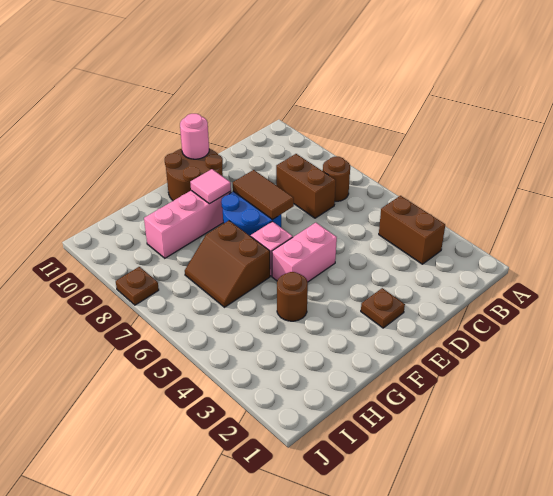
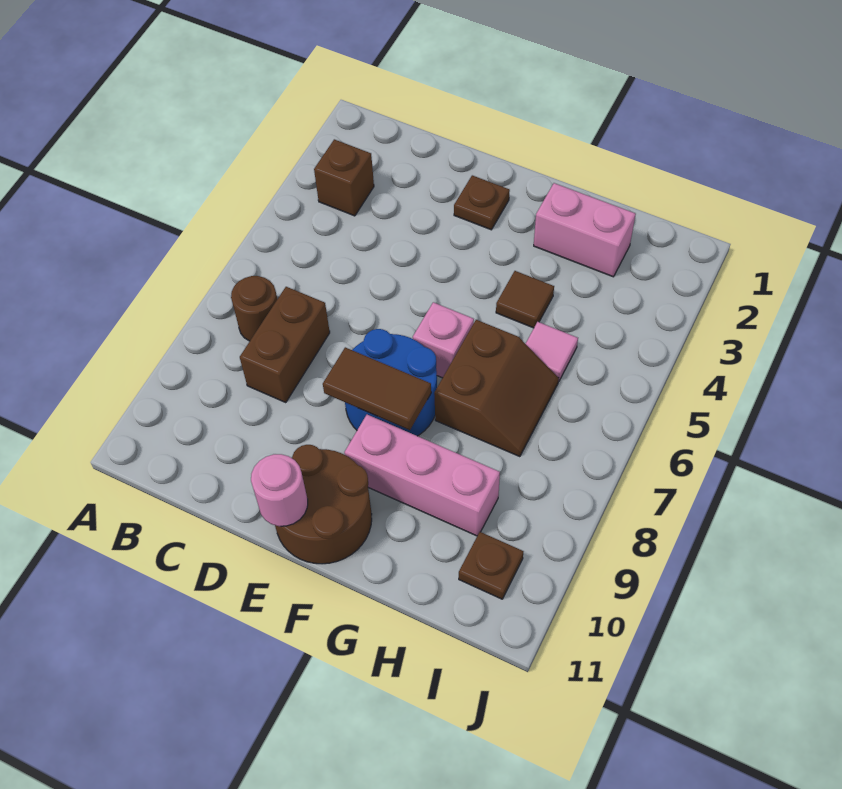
brown 1x2 brick [379,196,445,264] -> brown 1x1 brick [314,139,374,216]
pink 1x2 brick [272,223,337,282] -> pink 1x2 brick moved to [534,183,636,277]
brown 1x2 tile [233,170,294,219] -> brown 1x2 tile turned to [323,347,431,430]
pink 1x1 tile [190,169,231,204] -> pink 1x1 tile moved to [526,322,578,381]
brown 1x1 round brick [277,272,308,321] -> brown 1x1 tile [496,271,554,328]
brown 1x1 plate [116,267,159,305] -> brown 1x1 plate moved to [459,532,523,599]

